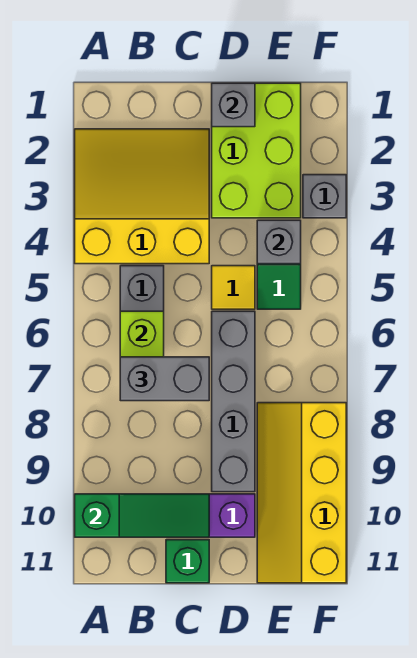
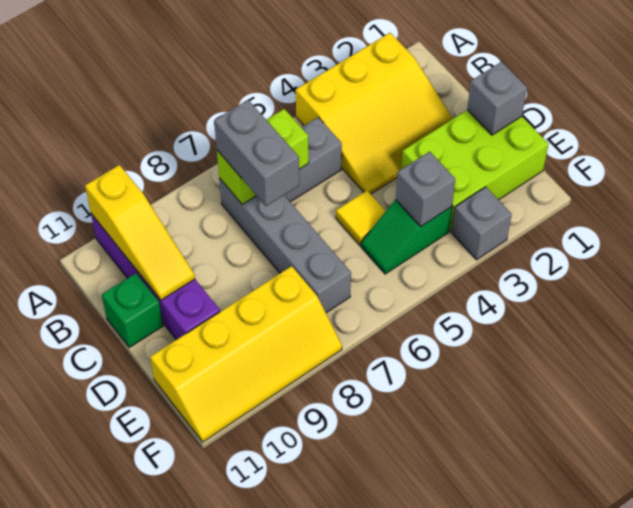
yellow 3x3 slope [75,129,209,264] -> yellow 3x3 slope turned to [296,33,453,194]
green 1x3 slope [75,494,209,537] -> yellow 1x3 slope [85,165,195,300]
grey 1x4 brick [212,311,255,492] -> grey 1x4 brick turned to [219,178,351,313]
yellow 2x4 slope [257,403,346,583] -> yellow 2x4 slope turned to [150,266,342,442]

